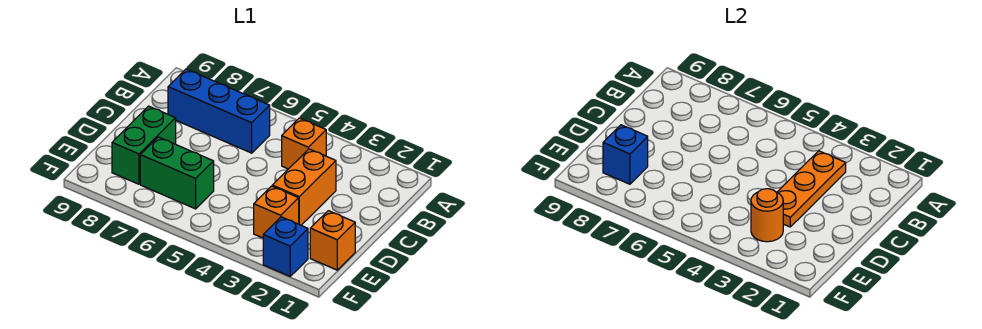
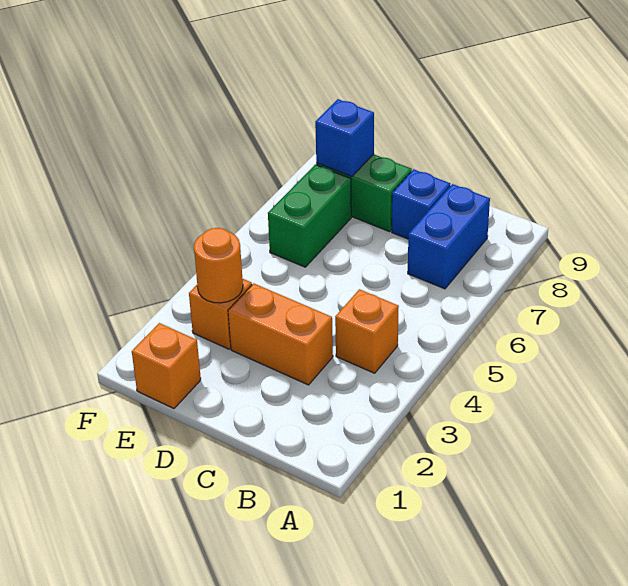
orange 1x3 plate [777,151,846,227] -> none
blue 1x3 brick [168,69,270,153] -> blue 1x2 brick [408,184,490,289]
blue 1x1 brick [263,217,308,276] -> blue 1x1 brick moved to [392,169,450,239]

